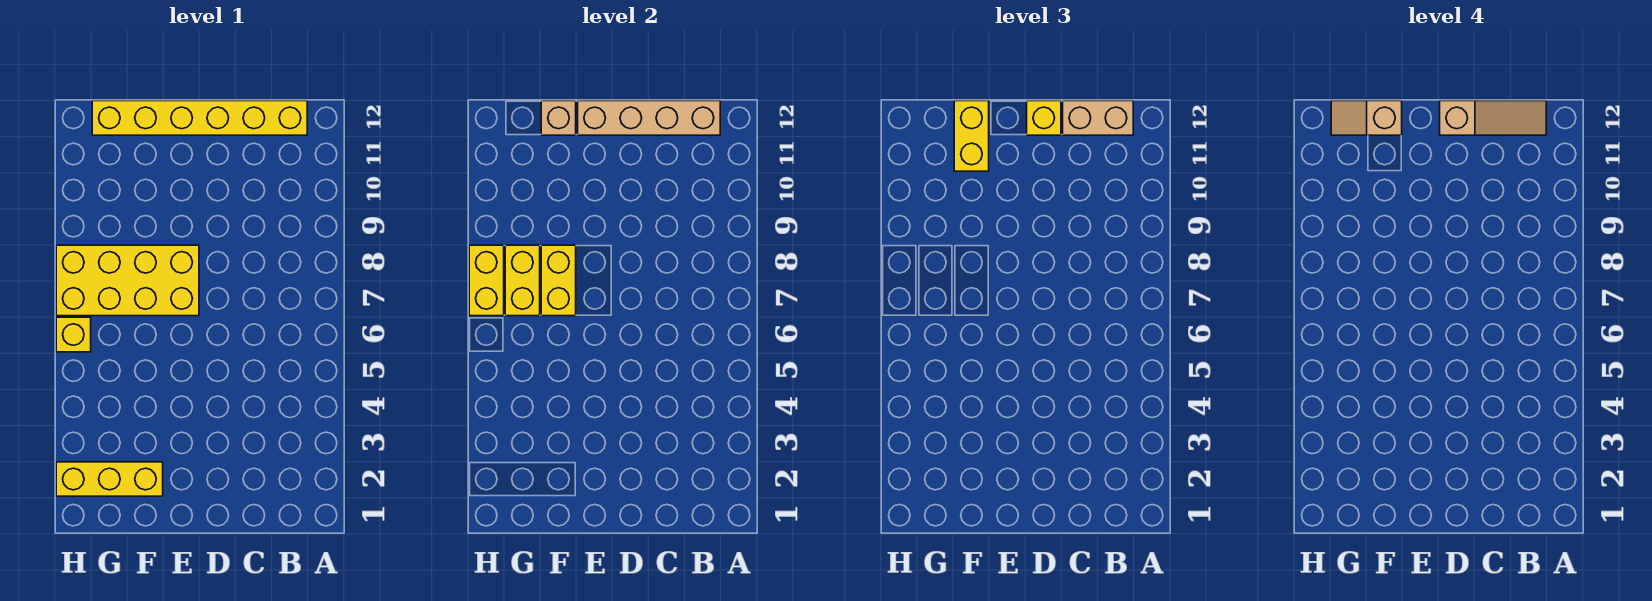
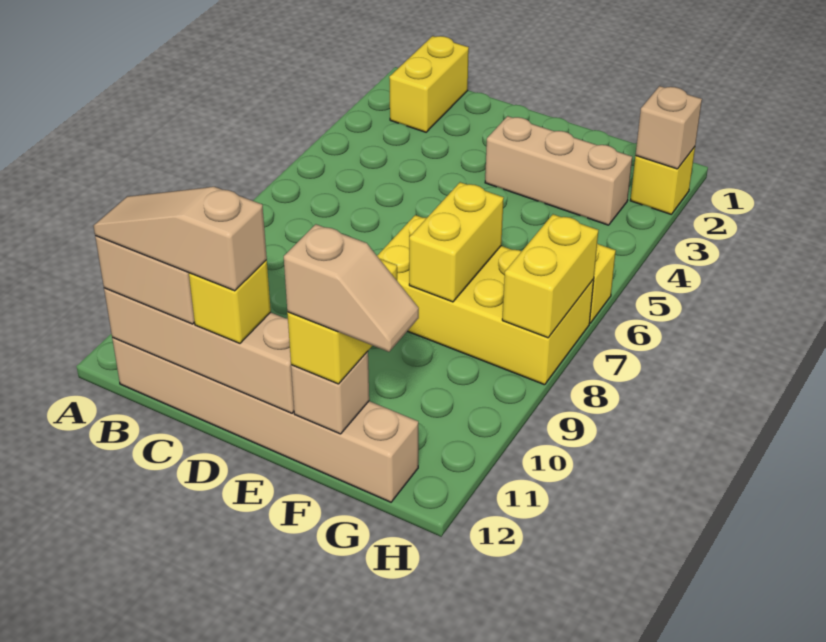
yellow 1x6 brick [92,101,307,135] -> tan 1x6 brick [112,338,418,502]
none -> tan 1x3 brick [485,116,632,225]
yellow 1x3 brick [56,462,163,496] -> yellow 1x1 brick [630,147,695,214]
yellow 1x2 brick [505,245,540,316] -> yellow 1x2 brick moved to [389,36,469,132]
none -> tan 1x1 brick [636,86,702,169]

